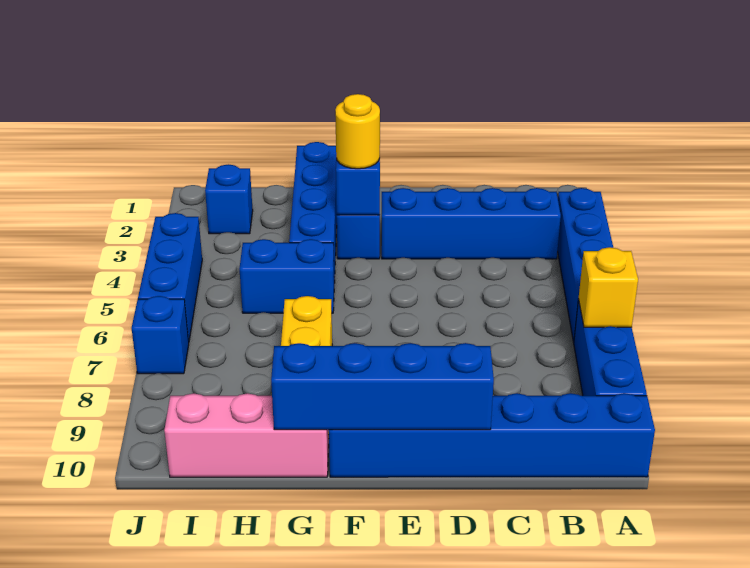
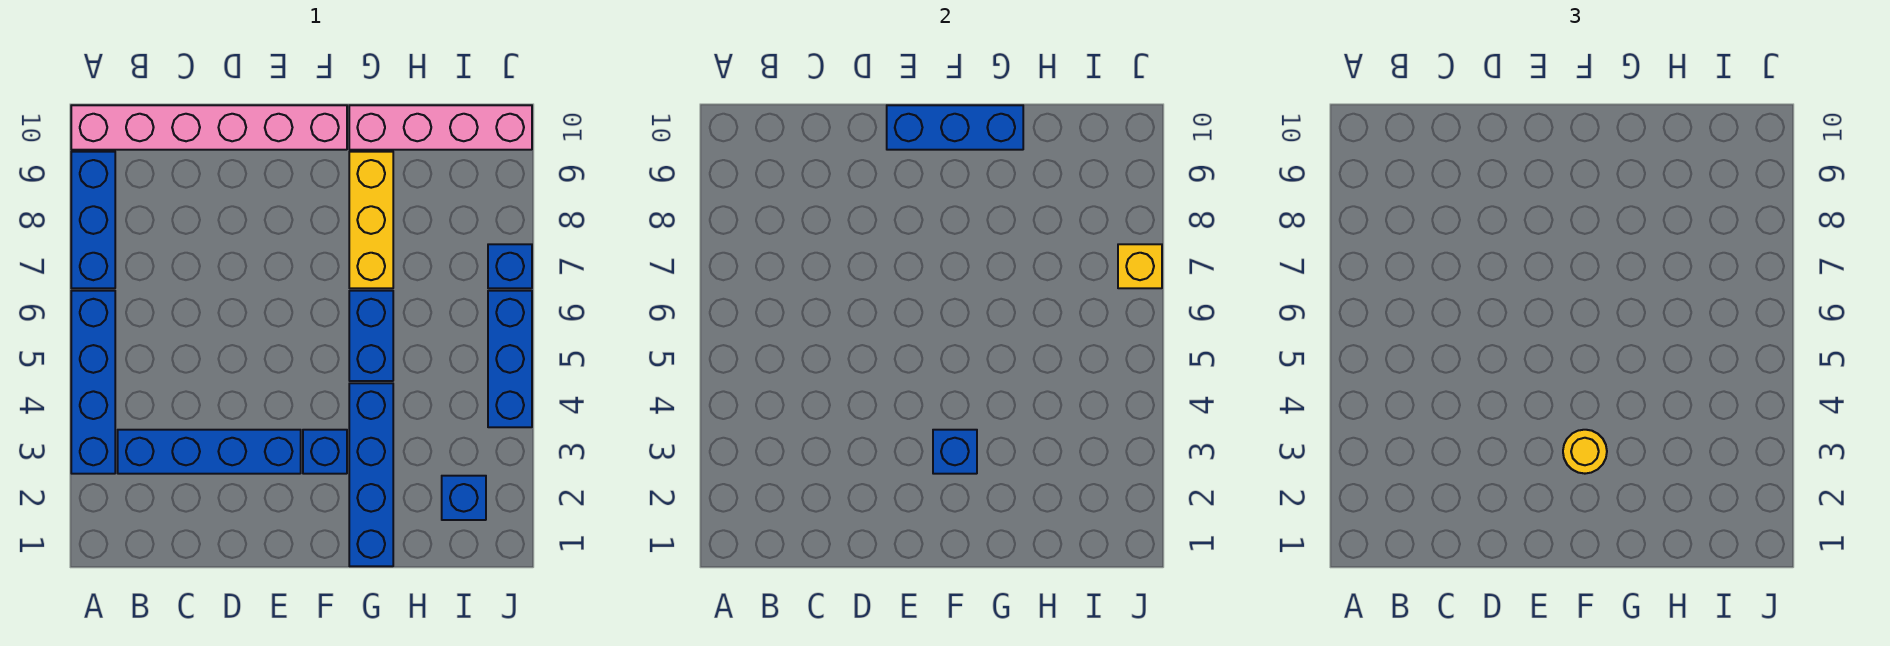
yellow 1x1 brick [578,247,638,327] -> yellow 1x1 brick moved to [1118,244,1162,288]
blue 1x6 brick [328,393,655,477] -> pink 1x6 brick [71,105,347,150]
blue 1x4 brick [271,343,494,430] -> blue 1x3 brick [887,105,1023,150]
blue 1x2 brick [240,239,334,313] -> blue 1x2 brick turned to [349,291,393,381]
pink 1x3 brick [164,393,329,477] -> pink 1x4 brick [349,105,532,150]

